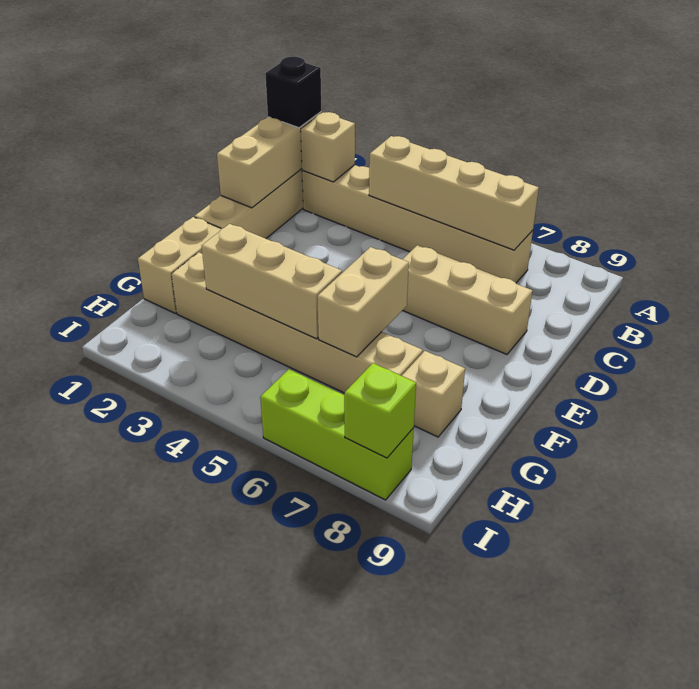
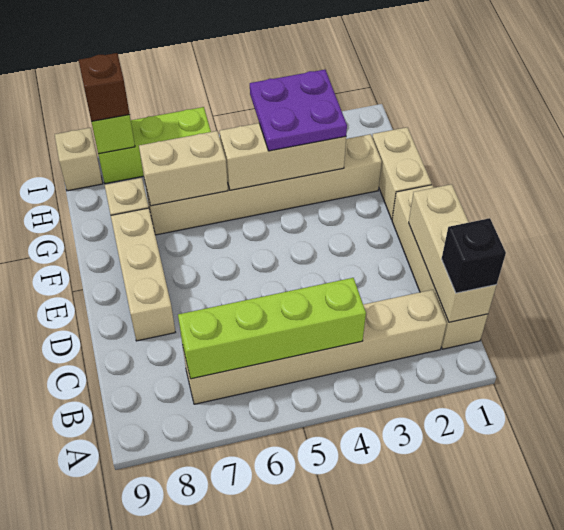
tan 1x1 brick [301,112,355,182] -> tan 1x1 brick moved to [55,128,103,191]
tan 1x4 brick [369,136,539,250] -> lime 1x4 brick [178,278,366,379]
tan 1x3 brick [402,245,532,354] -> tan 1x3 brick turned to [111,208,175,341]
tan 1x2 brick [317,247,409,357] -> tan 1x2 brick turned to [139,131,228,206]
none -> purple 2x2 plate [250,70,347,151]
none -> brown 1x1 brick [79,53,130,121]

